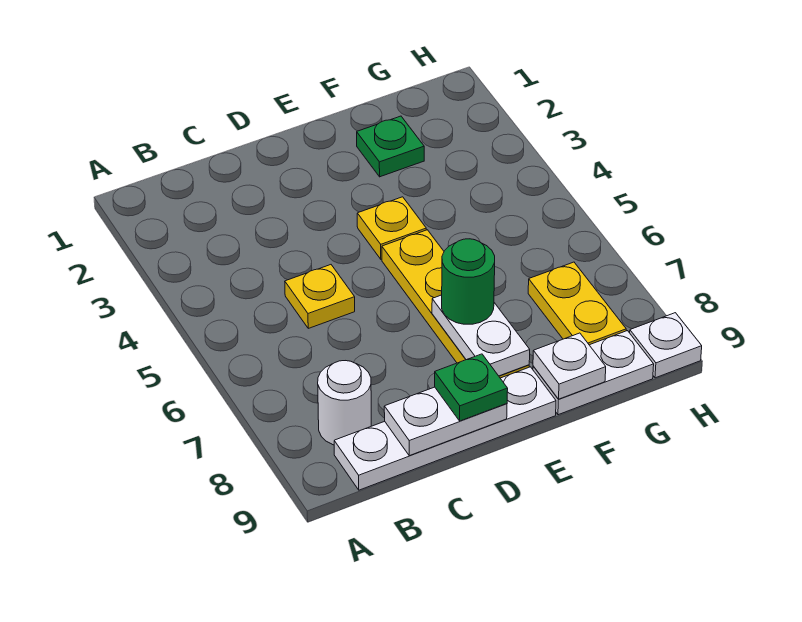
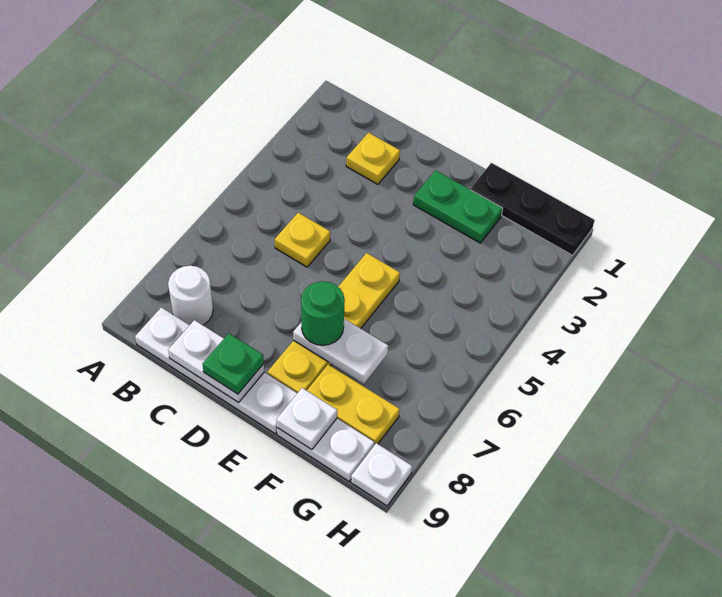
yellow 1x1 plate [357,197,426,259] -> yellow 1x1 plate moved to [346,133,400,184]
white 1x2 plate [432,295,530,376] -> white 1x2 plate turned to [293,319,388,384]
none -> black 1x3 plate [471,163,595,255]
green 1x1 plate [357,116,424,177] -> green 1x2 plate [413,170,503,243]
yellow 1x2 plate [528,262,626,345] -> yellow 1x2 plate turned to [307,365,400,445]

